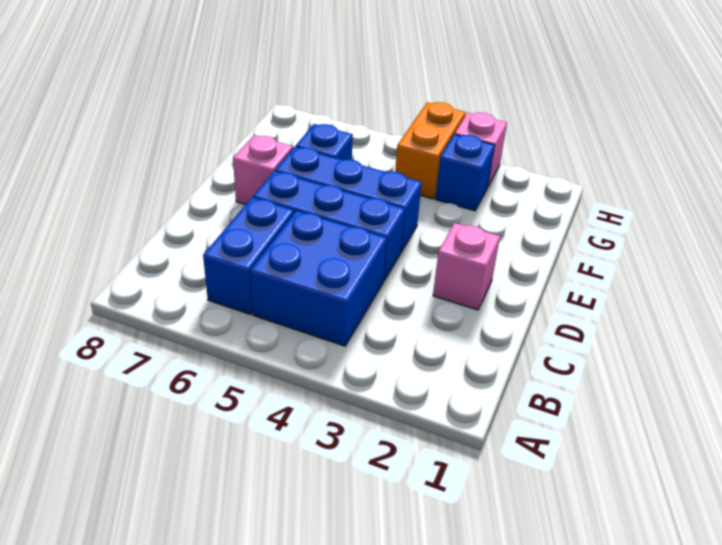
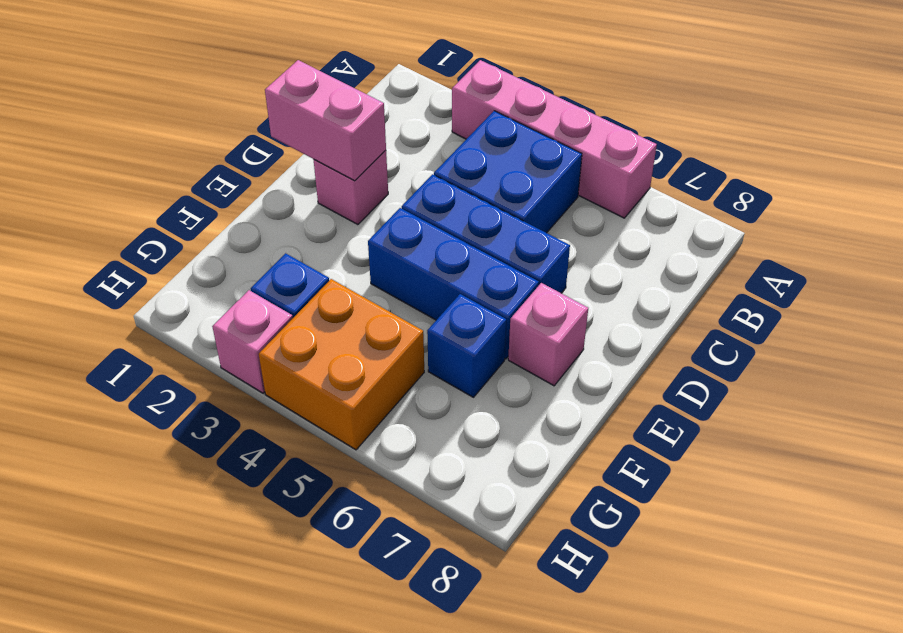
none -> pink 1x4 brick [452,60,657,218]
blue 1x2 brick [203,198,294,314] -> none
none -> pink 1x2 brick [265,60,386,181]
orange 1x2 brick [395,102,466,199] -> orange 2x2 brick [259,279,424,450]

